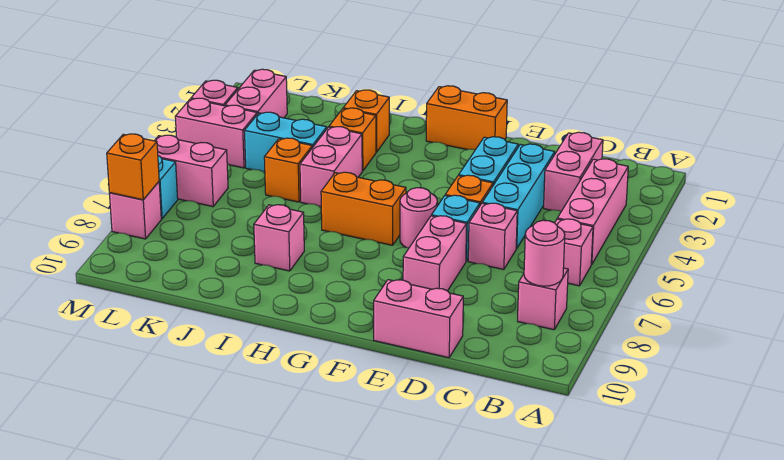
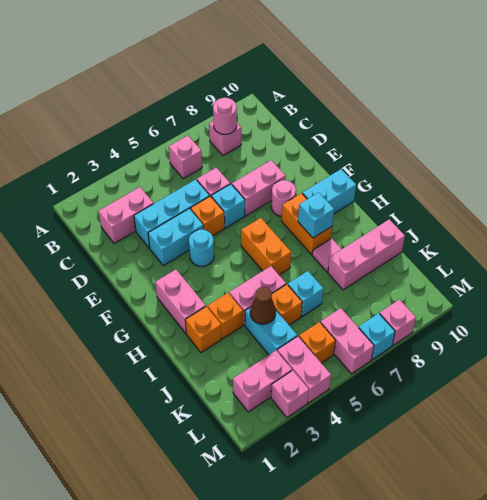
pink 1x3 brick [557,159,628,264] -> pink 1x3 brick moved to [328,219,405,290]
pink 1x2 brick [374,280,463,358] -> pink 1x2 brick moved to [155,270,206,333]
orange 1x2 brick [426,86,507,150] -> orange 1x2 brick moved to [282,193,332,254]
none -> cyan 1x1 round brick [189,230,214,267]
pink 1x1 round brick [400,188,437,248] -> pink 1x1 round brick moved to [271,180,296,216]
none -> cyan 1x2 brick [302,169,356,214]
none -> cyan 1x1 brick [298,192,334,238]
pink 1x1 brick [254,205,304,271] -> pink 1x1 tile [312,238,342,272]
none -> brown 1x1 cone [250,287,276,324]
none -> cyan 1x1 brick [288,271,323,317]
orange 1x1 brick [107,134,159,200] -> orange 1x1 brick moved to [299,322,336,363]

